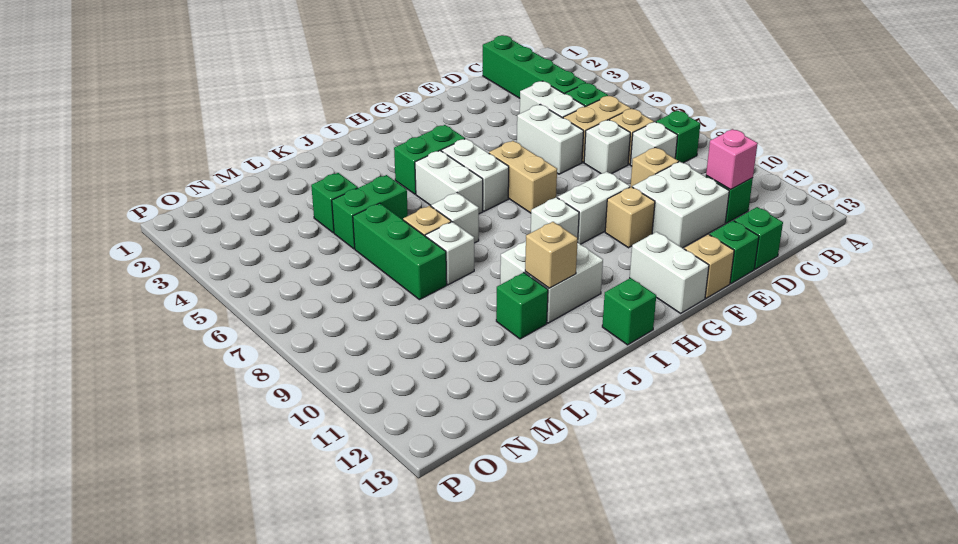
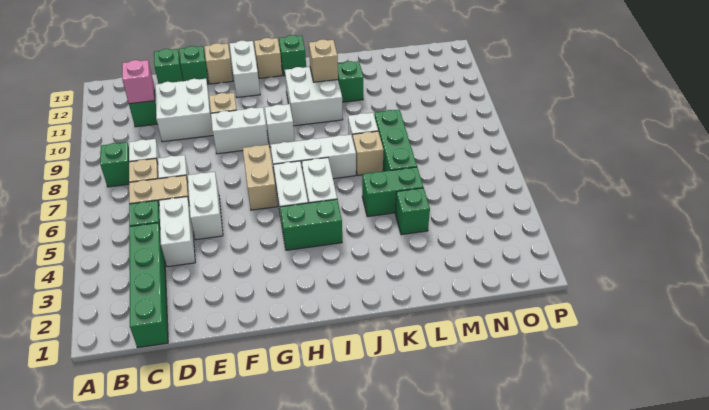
tan 1x1 brick [631,147,679,187] -> tan 1x1 brick moved to [254,38,282,78]
white 1x1 brick [431,193,479,243] -> white 1x3 brick [270,135,356,179]

